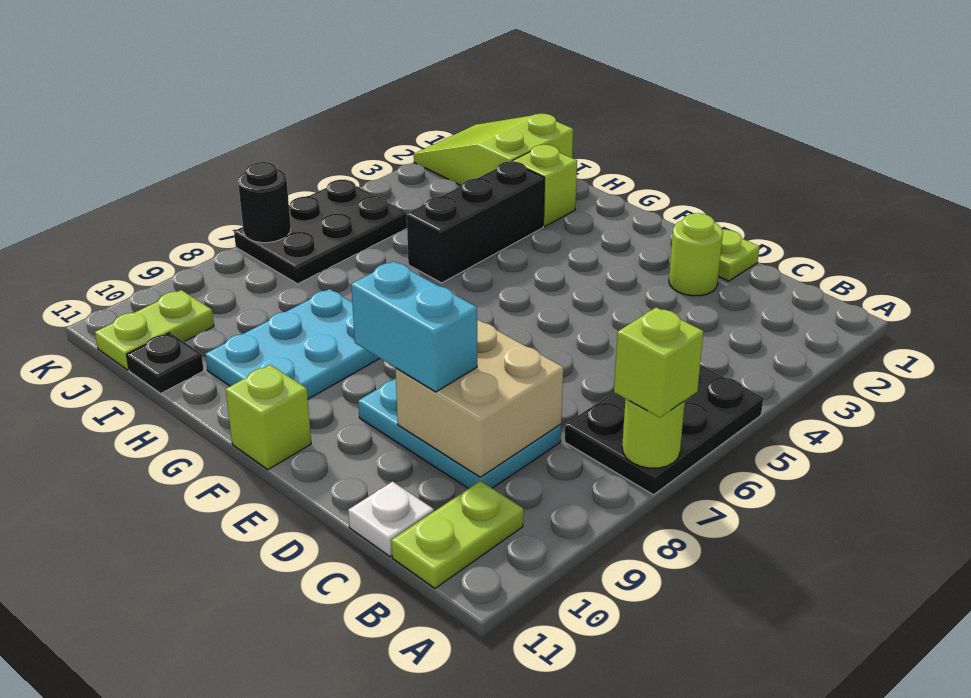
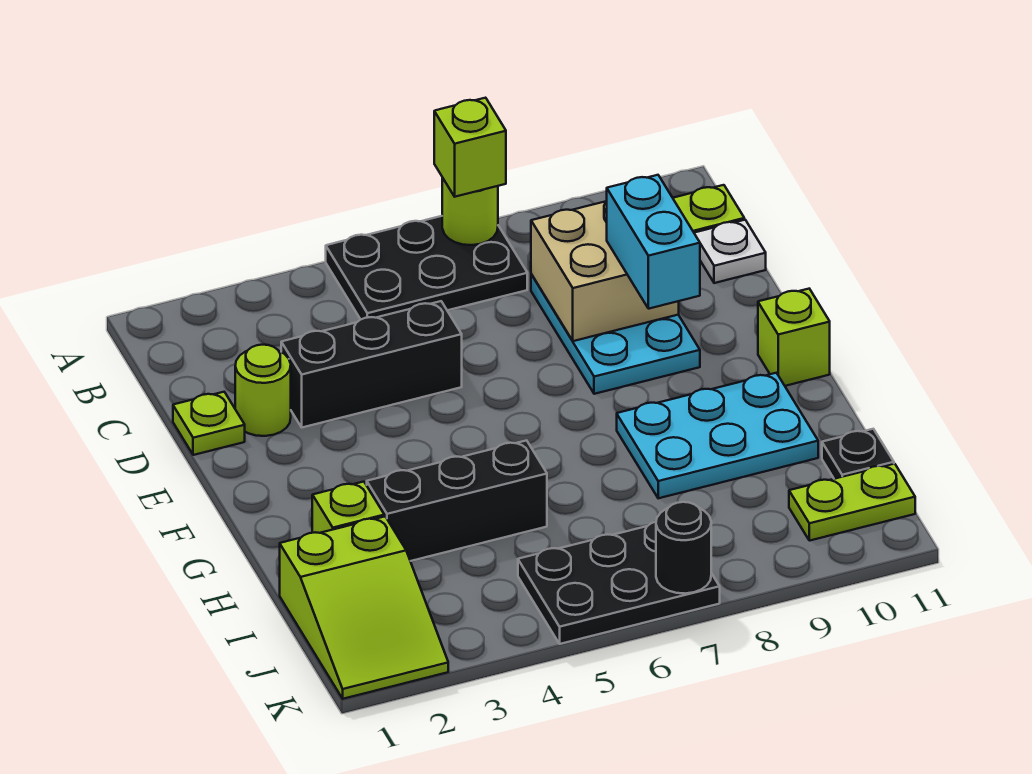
none -> black 1x3 brick [281,301,462,427]

